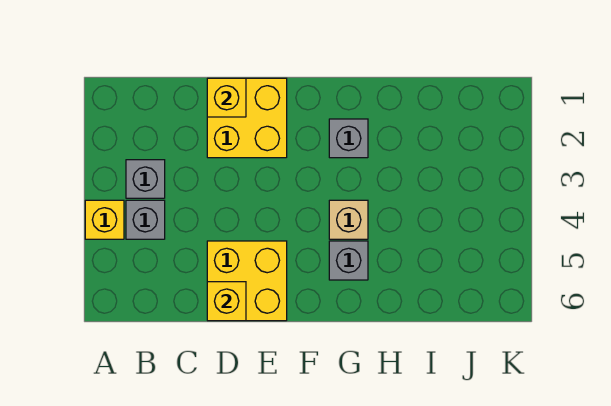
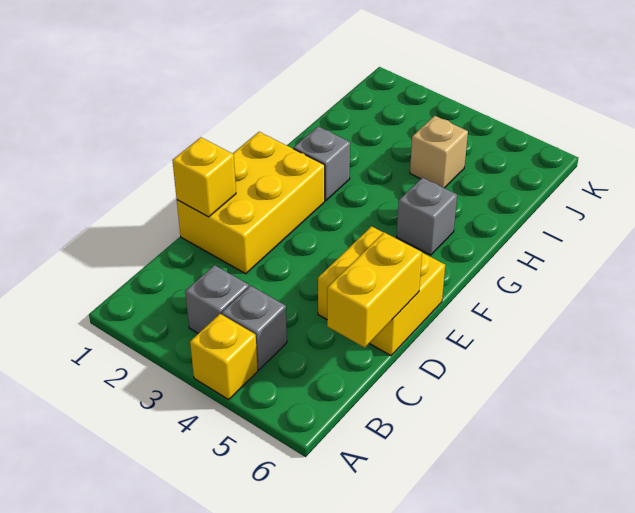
yellow 2x2 brick [207,78,287,158] -> yellow 2x3 brick [177,132,325,274]
yellow 1x1 brick [207,282,246,321] -> yellow 1x2 brick [327,232,422,348]
tan 1x1 brick [329,200,368,239] -> tan 1x1 brick moved to [410,116,468,188]

